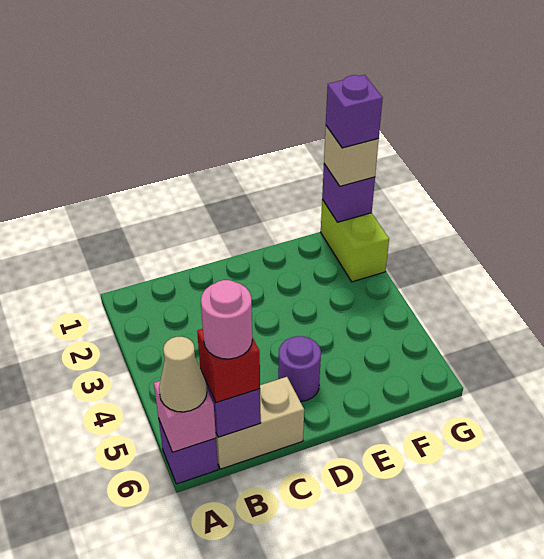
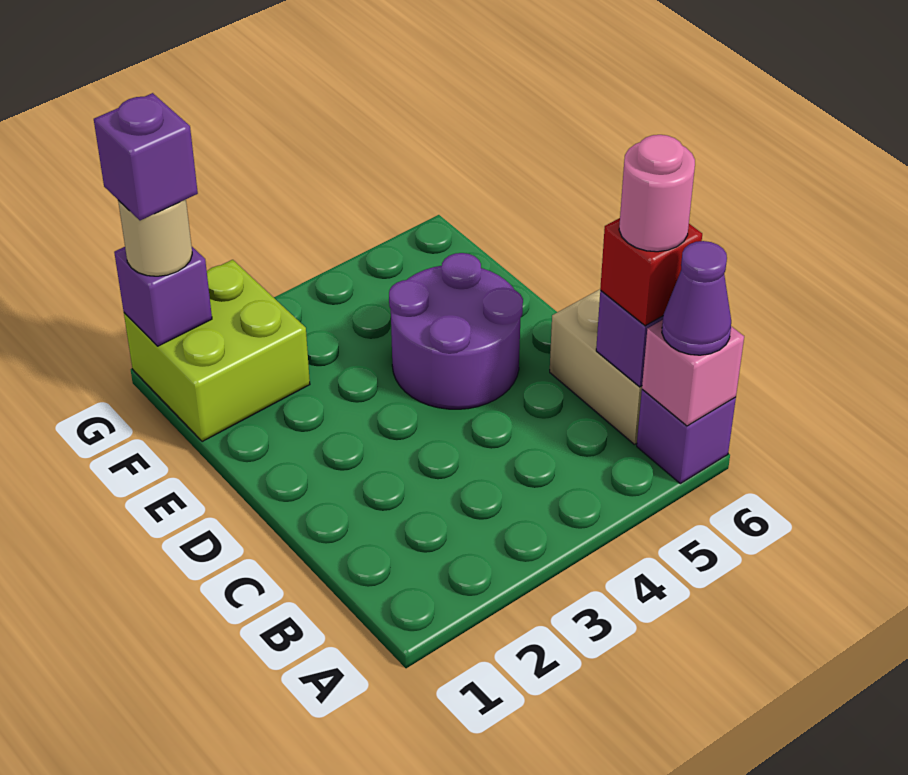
tan 1x1 cone [159,337,207,412] -> purple 1x1 cone [662,241,731,355]
purple 1x1 round brick [278,336,321,402] -> purple 2x2 round brick [389,253,523,409]
lime 1x2 brick [321,200,389,282] -> lime 2x2 brick [124,260,310,442]
tan 1x1 brick [324,126,379,186] -> tan 1x1 round brick [118,199,192,276]

